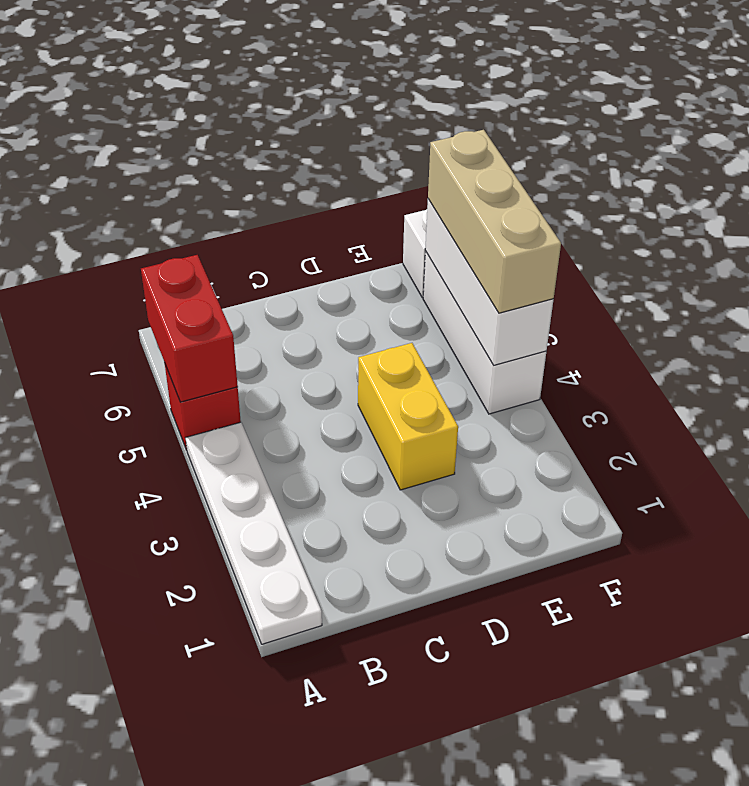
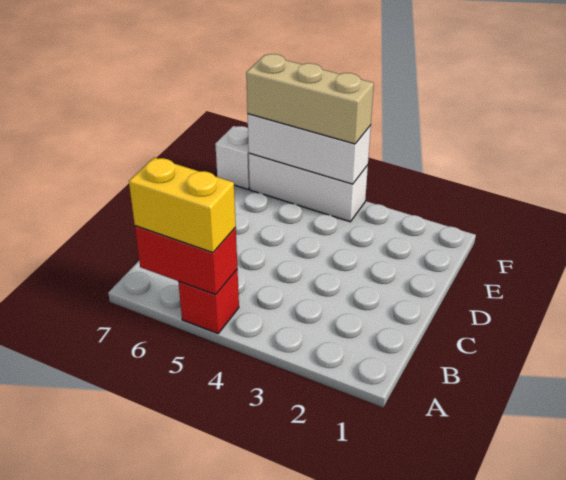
white 1x4 plate [186,422,322,644] -> none
yellow 1x2 brick [358,343,458,490] -> yellow 1x2 brick moved to [129,157,236,253]

